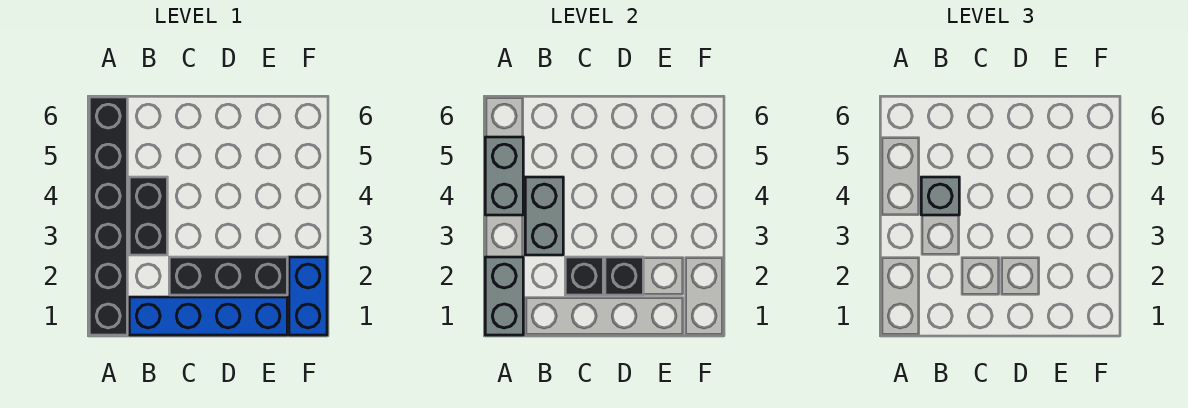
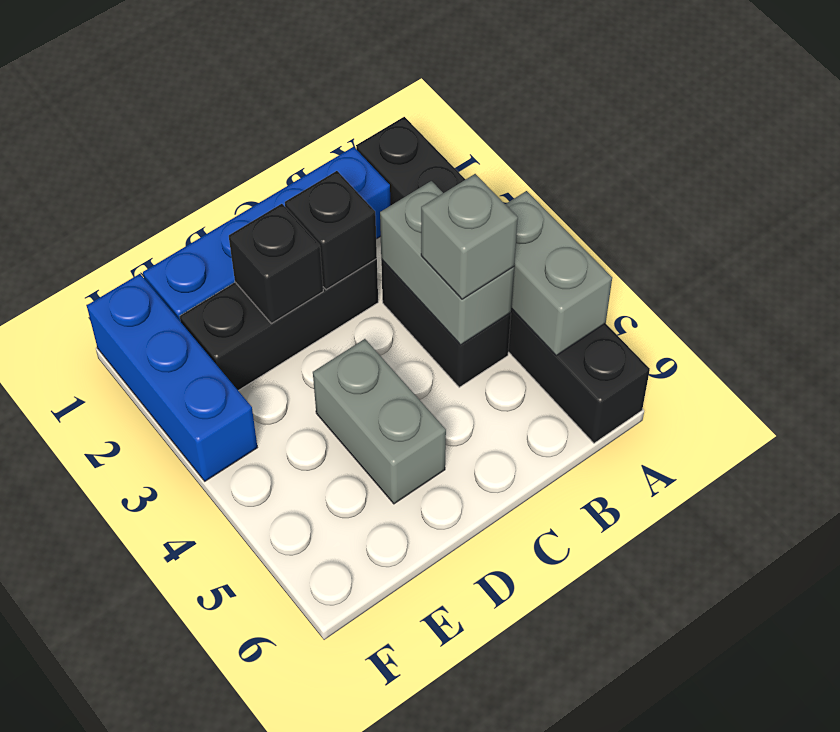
grey 1x2 brick [485,257,523,335] -> grey 1x2 brick moved to [313,339,446,504]
blue 1x2 brick [289,257,327,335] -> blue 1x3 brick [87,274,257,481]

